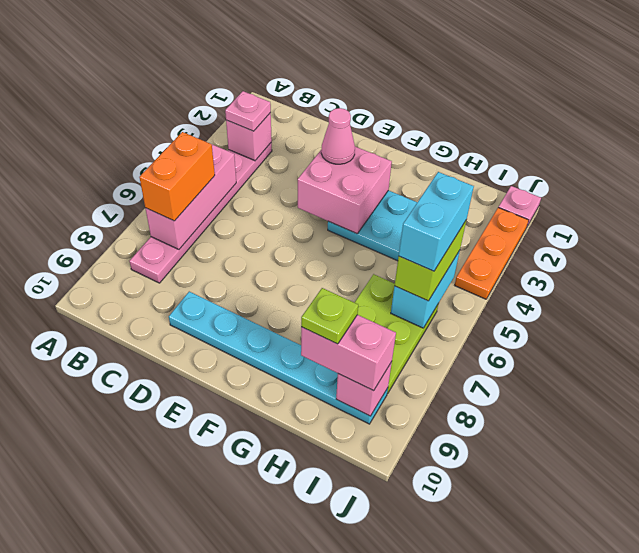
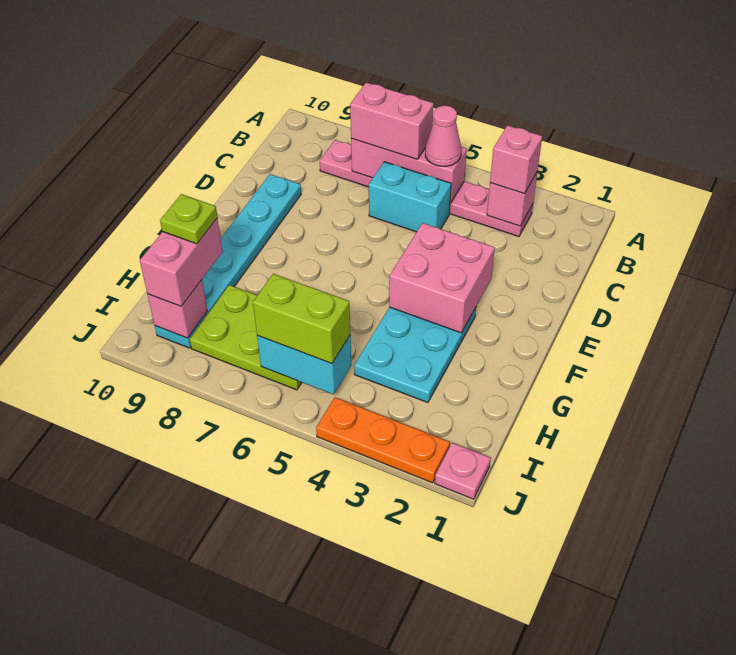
pink 1x1 plate [225,91,271,131] -> pink 1x1 brick [490,125,542,194]
orange 1x2 brick [139,132,215,221] -> pink 1x2 brick [350,83,434,159]
pink 1x1 cone [321,108,355,164] -> pink 1x1 cone moved to [425,106,461,166]
cyan 1x2 brick [399,172,474,271] -> cyan 1x2 brick moved to [369,162,451,232]

